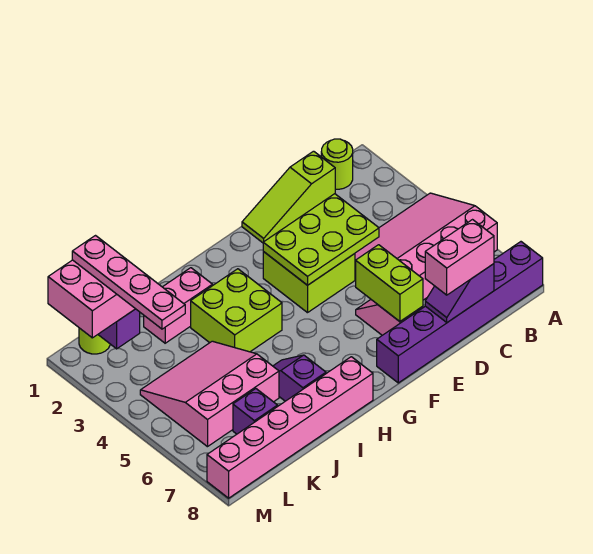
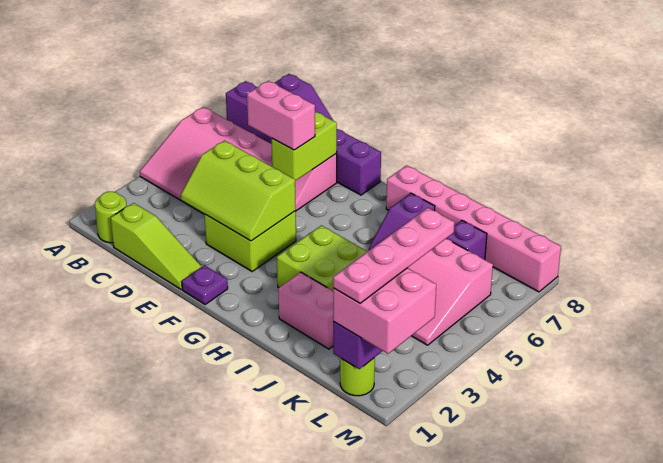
pink 1x2 brick [425,220,494,295] -> pink 1x2 brick moved to [247,81,315,150]
lime 2x3 plate [263,194,379,285] -> lime 2x3 slope [181,141,296,241]
none -> purple 1x1 plate [182,265,228,304]

